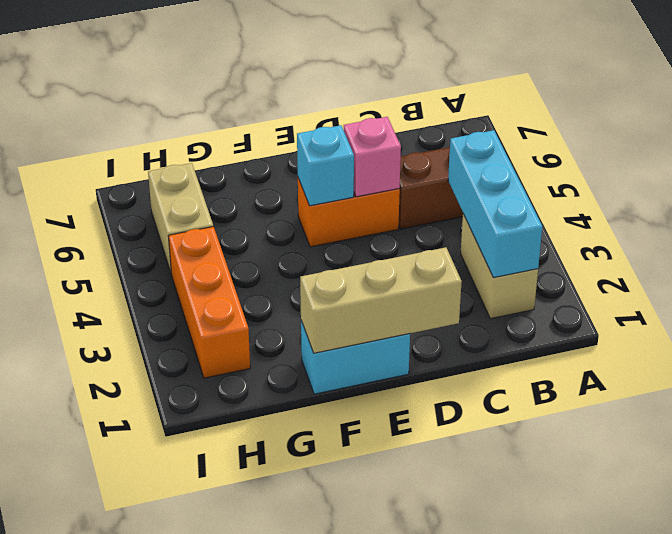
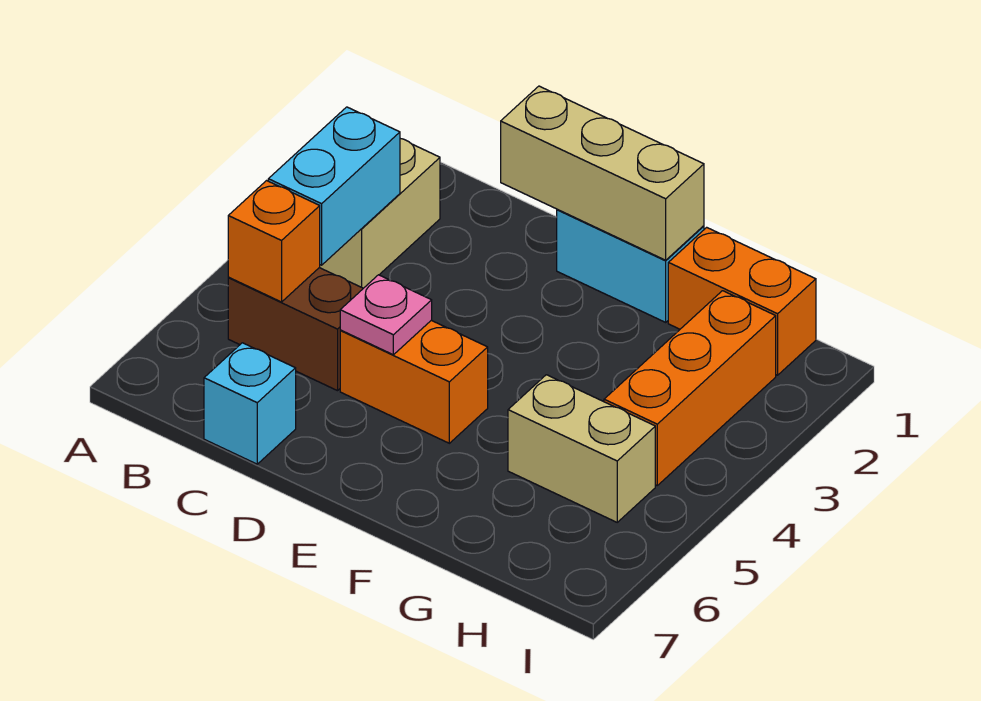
cyan 1x3 brick [448,130,542,278] -> cyan 1x2 brick [268,107,400,265]
none -> orange 1x1 brick [228,181,320,302]
pink 1x1 brick [344,117,401,197] -> pink 1x1 plate [340,275,432,355]
cyan 1x1 brick [297,125,354,206] -> cyan 1x1 brick moved to [204,343,296,464]
none -> orange 1x2 brick [668,227,816,375]
tan 1x2 brick [148,163,213,272] -> tan 1x2 brick turned to [508,375,655,522]

